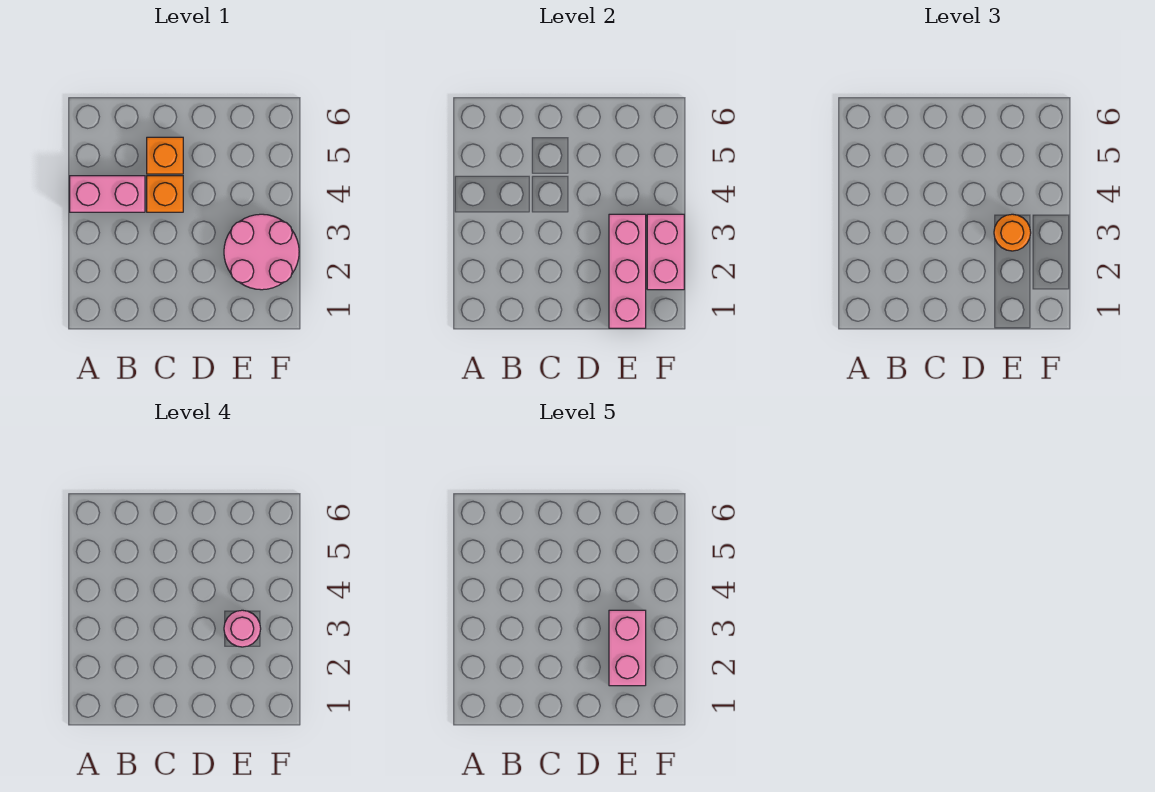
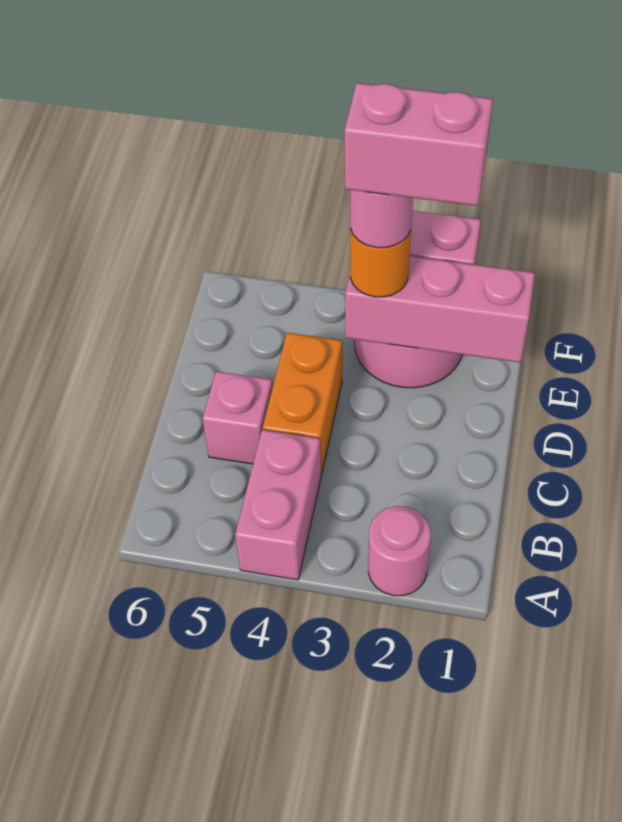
none -> pink 1x1 round brick [368,506,431,596]
orange 1x1 brick [147,176,183,212] -> orange 1x2 brick [263,333,342,474]
orange 1x1 brick [147,137,183,174] -> pink 1x1 brick [202,372,273,464]

